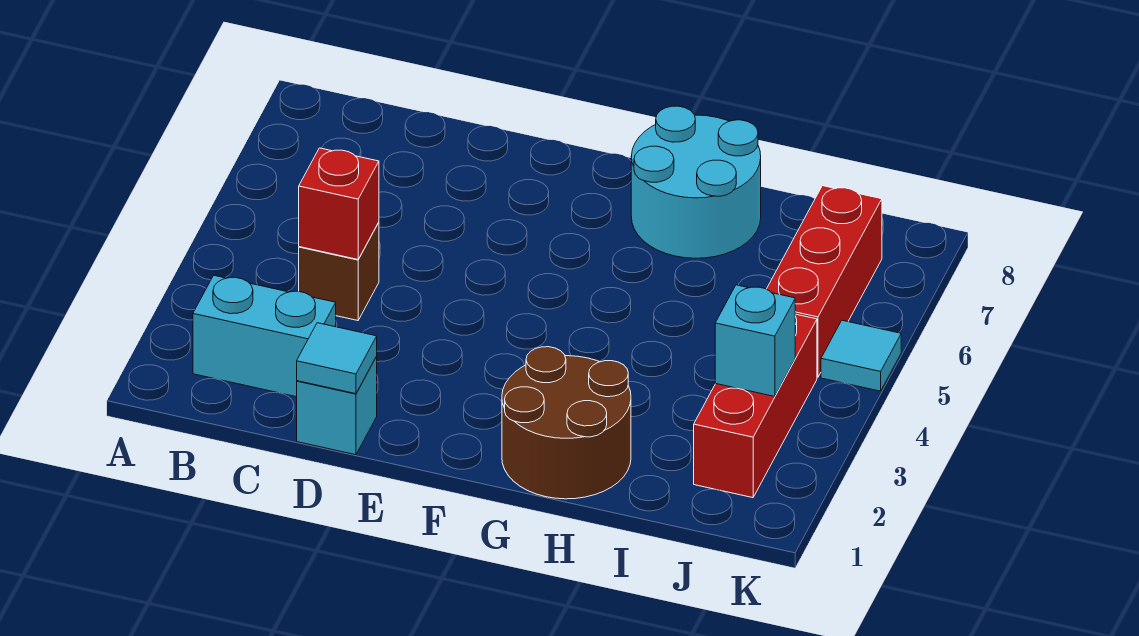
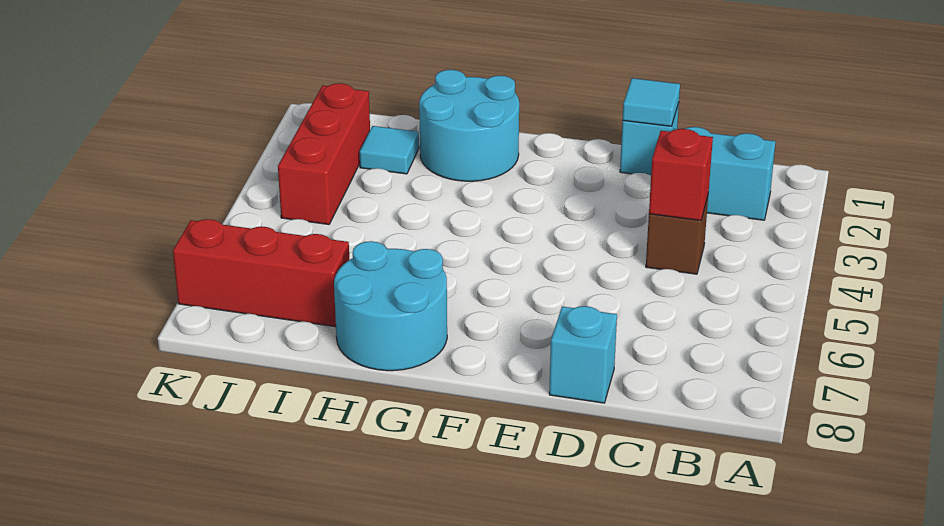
brown 2x2 round brick [502,347,631,499] -> cyan 2x2 round brick [419,70,519,181]
cyan 1x1 brick [715,285,795,397] -> cyan 1x1 brick moved to [549,306,617,403]
red 1x3 brick [767,186,882,377] -> red 1x3 brick turned to [173,219,349,327]
cyan 1x1 tile [821,320,901,391] -> cyan 1x1 tile moved to [360,126,419,174]

